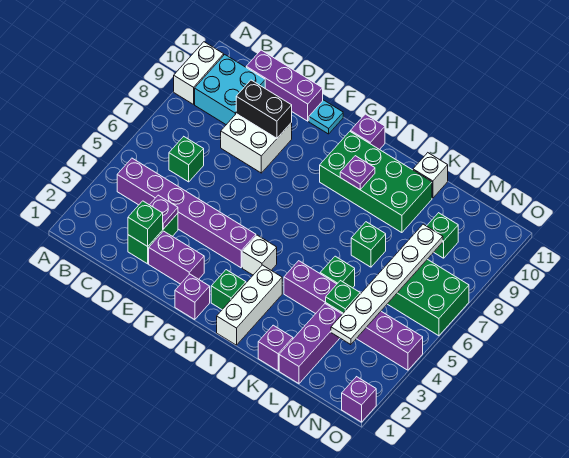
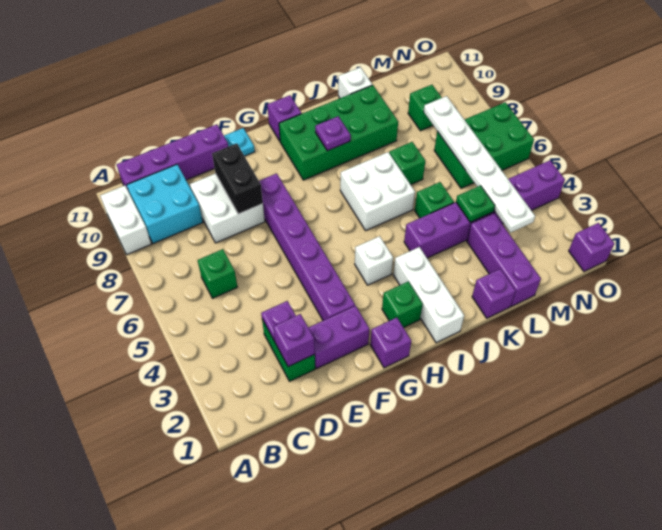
purple 1x6 brick [117,158,256,268] -> purple 1x6 brick turned to [259,173,355,321]
purple 1x3 brick [246,50,323,121] -> purple 1x4 brick [117,124,228,190]
green 1x1 brick [128,201,163,246] -> purple 1x1 brick [273,314,315,367]
black 1x2 brick [236,80,292,138] -> black 1x2 brick turned to [212,143,263,214]
none -> white 2x2 brick [340,152,415,230]

